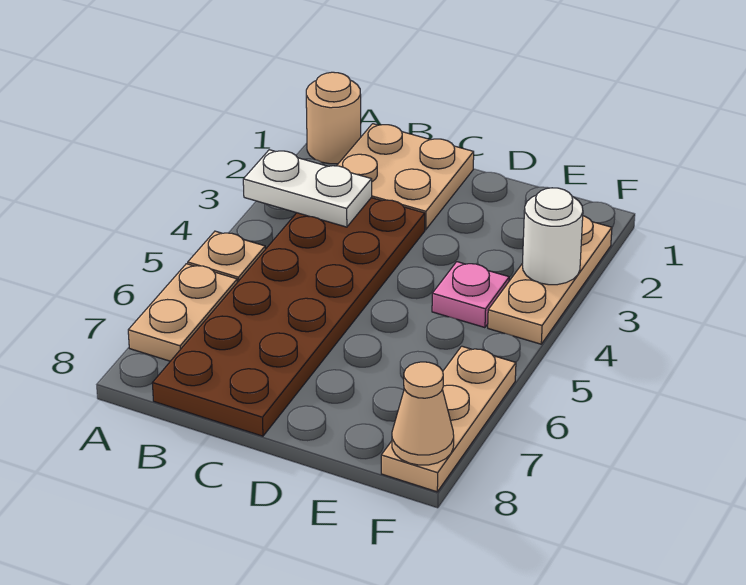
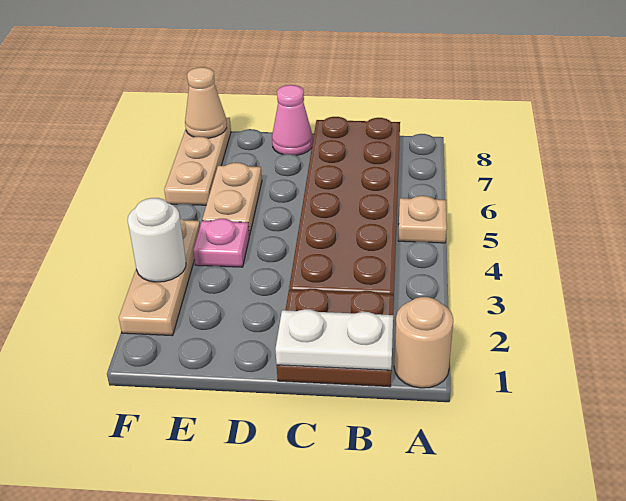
white 1x2 plate [243,150,372,227] -> white 1x2 plate moved to [276,309,393,370]
tan 1x2 plate [128,264,237,361] -> tan 1x2 plate moved to [202,163,262,236]
tan 2x2 plate [337,124,474,230] -> brown 2x2 plate [277,288,394,387]
none -> pink 1x1 cone [272,85,313,155]

